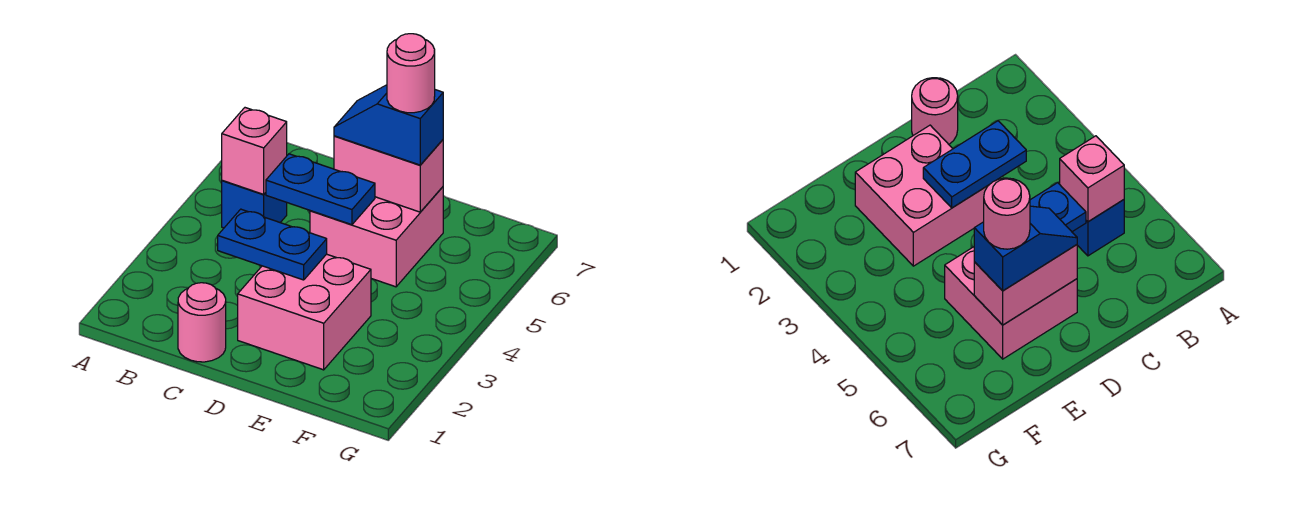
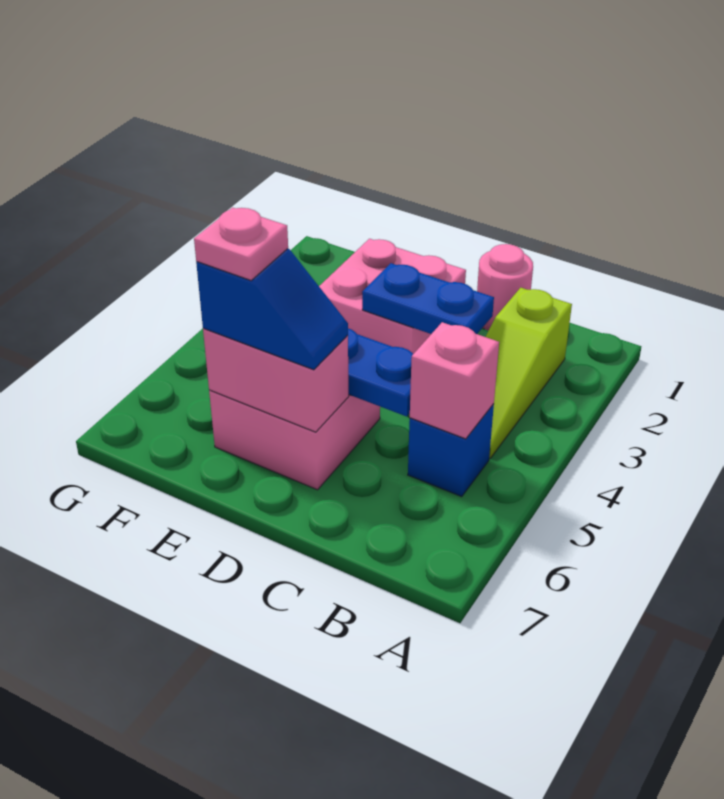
none -> lime 1x3 slope [486,288,572,458]
pink 1x1 round brick [387,34,435,113] -> pink 1x1 plate [194,208,288,280]

